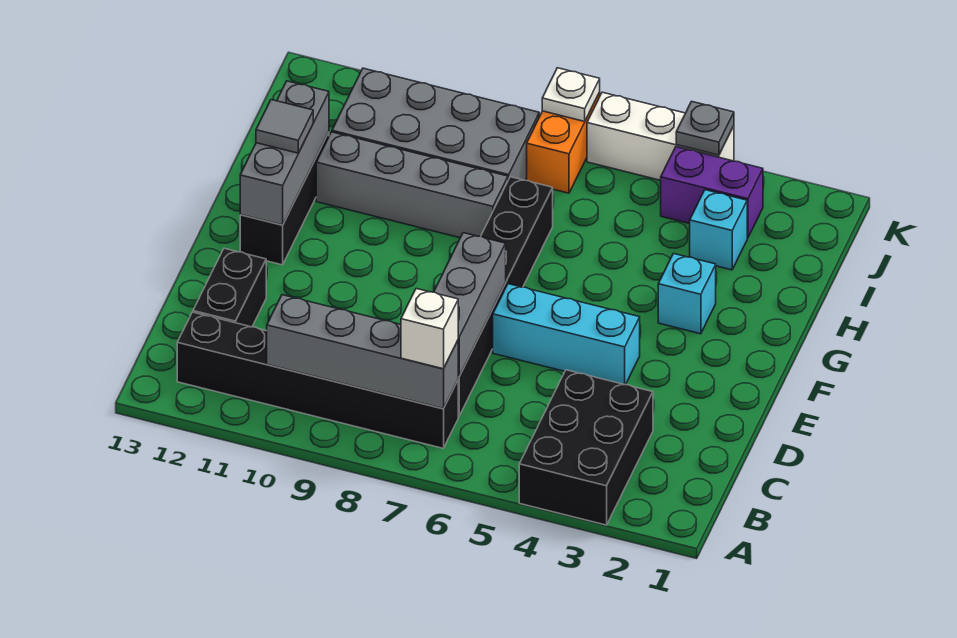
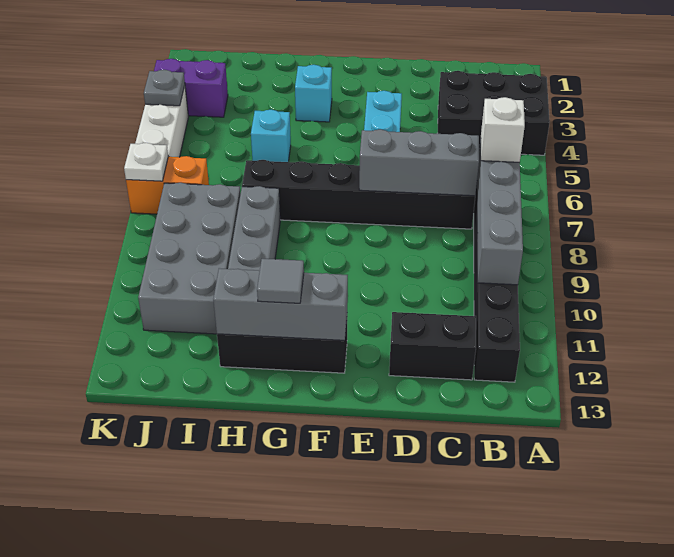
cyan 1x1 brick [690,190,747,270] -> cyan 1x1 brick moved to [251,110,291,162]
purple 1x2 brick [661,147,763,238] -> purple 1x2 brick turned to [154,59,228,117]

